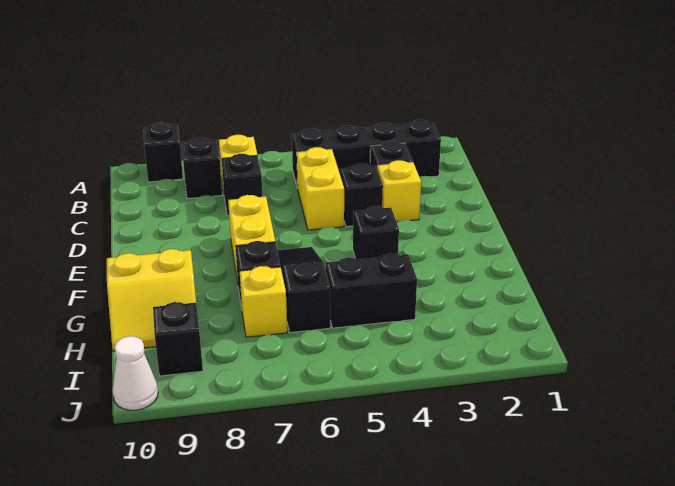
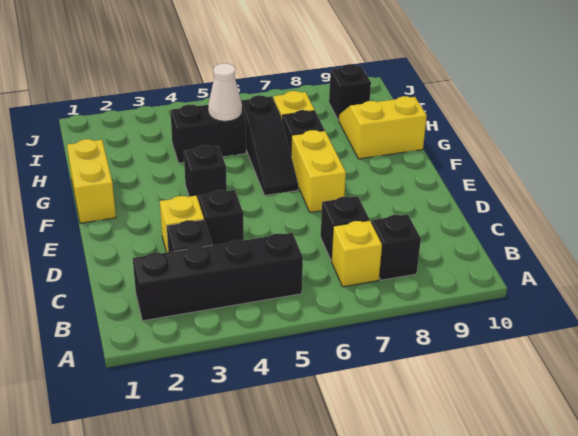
black 1x1 brick [143,122,183,182] -> none
yellow 1x2 brick [297,147,344,230] -> yellow 1x2 brick moved to [67,139,116,223]
white 1x1 cone [112,336,158,410] -> white 1x1 cone moved to [208,63,242,121]

